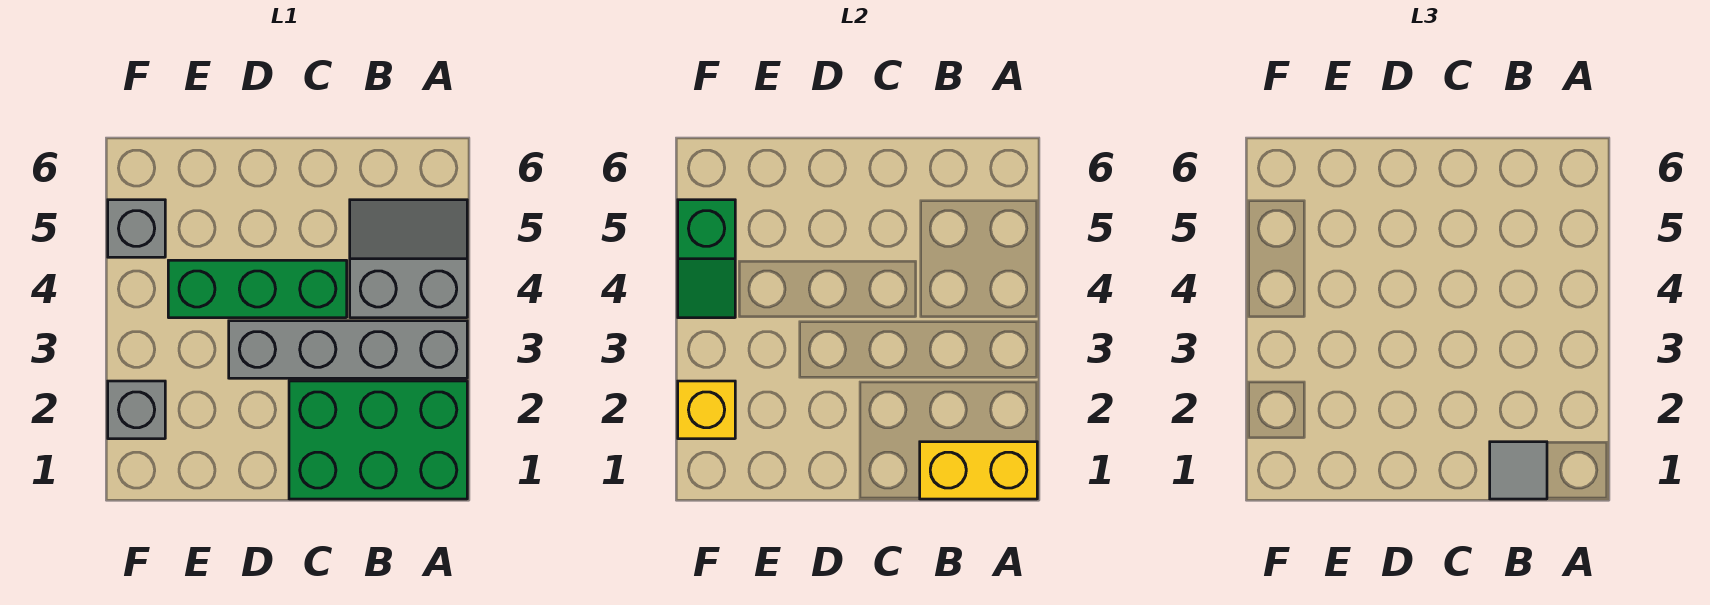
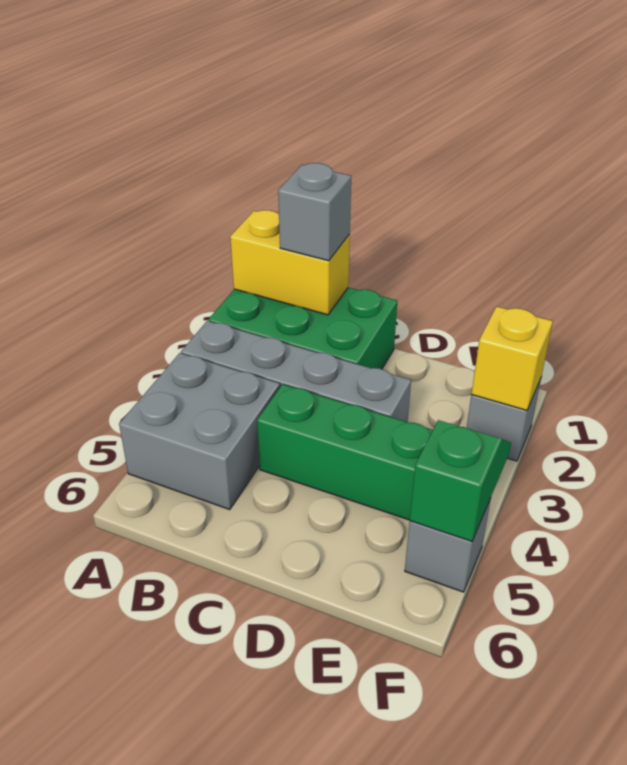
grey 2x2 slope [350,200,467,318] -> grey 2x2 brick [119,353,280,510]
grey 1x1 tile [1490,442,1547,499] -> grey 1x1 brick [278,163,351,261]

